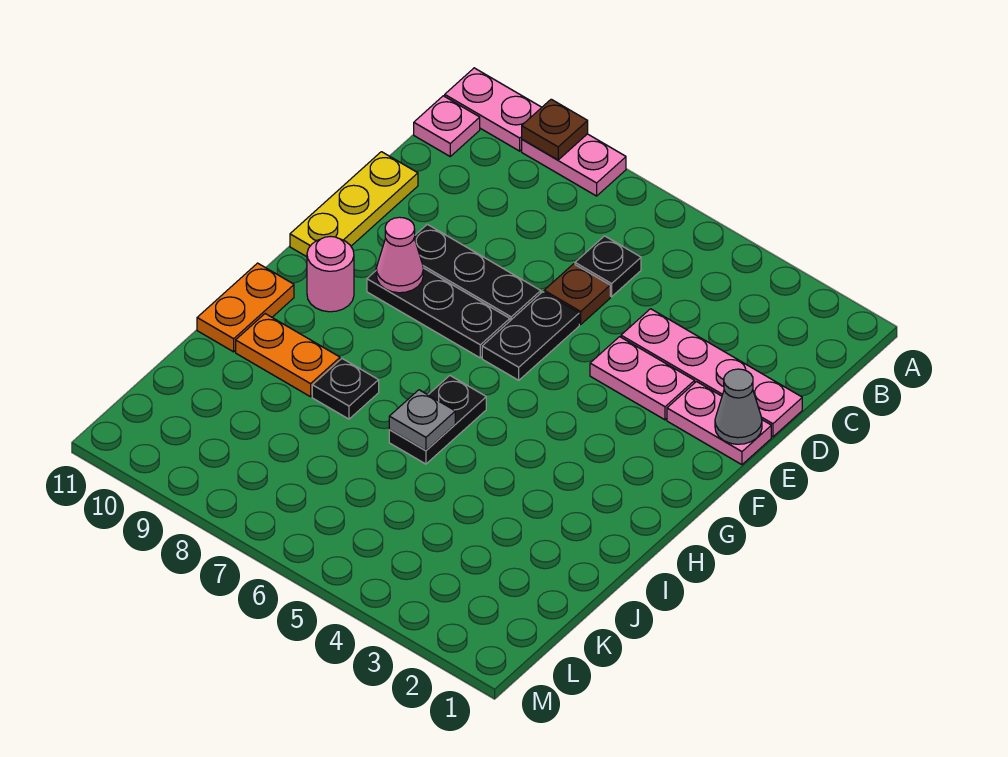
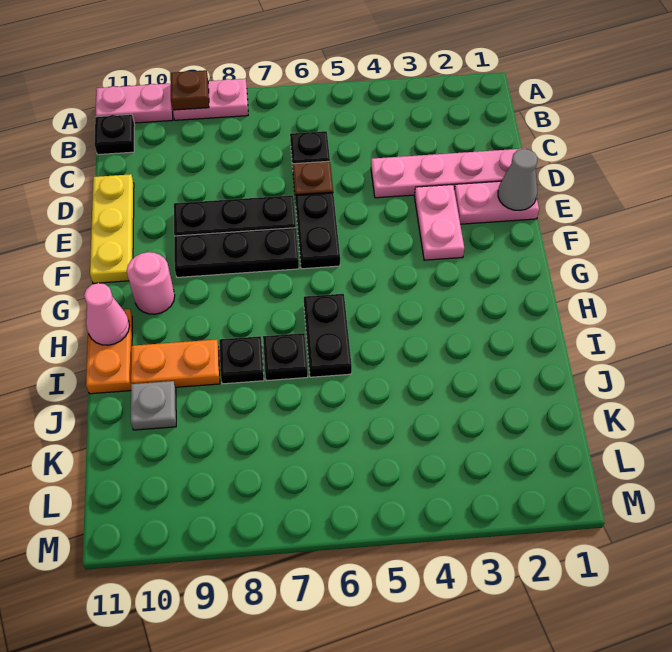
pink 1x1 plate [414,96,480,156] -> black 1x1 plate [94,114,135,155]
pink 1x2 plate [590,337,695,420] -> pink 1x2 plate turned to [414,185,464,260]
pink 1x1 cone [376,217,423,293] -> pink 1x1 cone moved to [84,283,130,345]
grey 1x1 plate [389,390,455,451] -> grey 1x1 plate moved to [131,381,176,430]
none -> black 1x1 plate [263,333,308,381]

